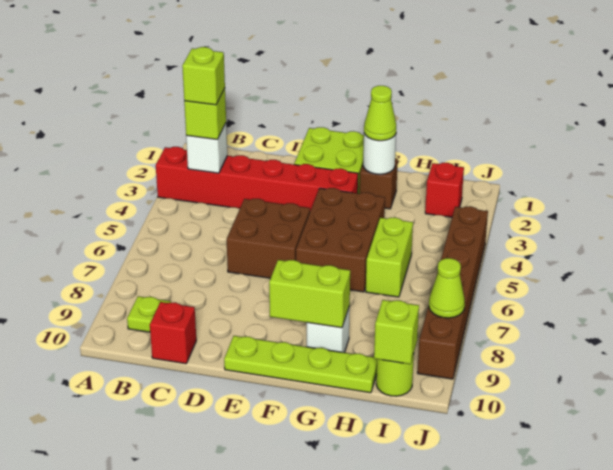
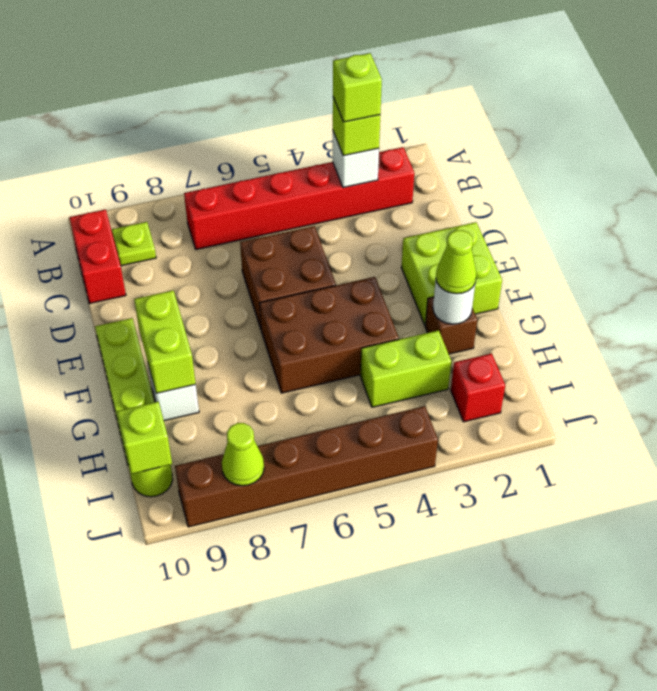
red 1x6 brick [156,147,358,211] -> red 1x6 brick turned to [184,147,414,249]
red 1x1 brick [150,302,196,364] -> red 1x2 brick [69,209,126,304]
lime 1x2 brick [366,217,413,297] -> lime 1x2 brick moved to [360,330,451,407]

